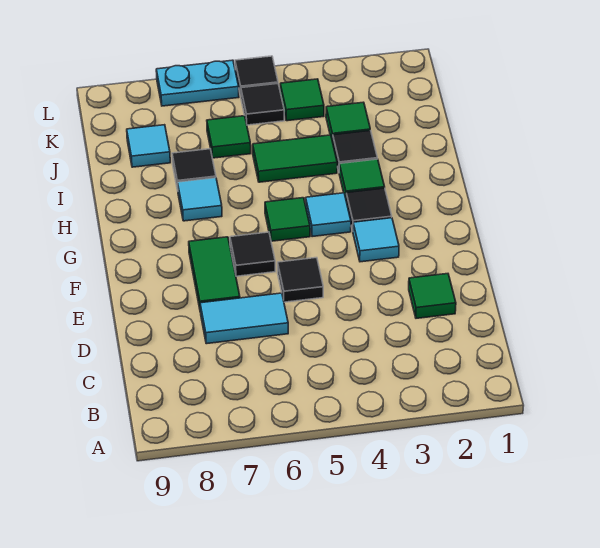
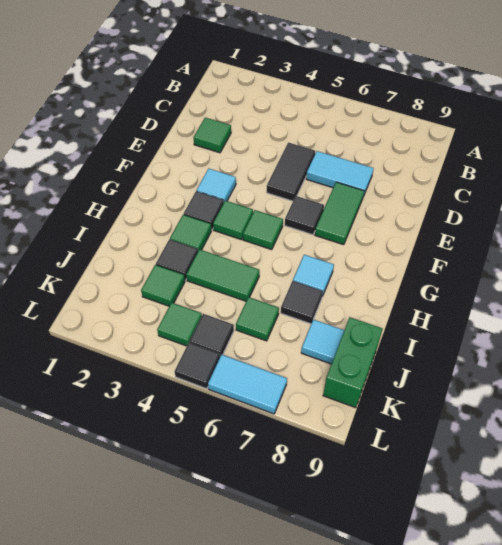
black 1x1 tile [278,258,323,302] -> black 1x2 tile [267,142,315,201]
cyan 1x1 tile [306,193,351,237] -> green 1x1 tile [213,201,253,240]
none -> green 1x2 brick [323,317,382,408]
cyan 1x2 plate [156,60,239,106] -> cyan 1x2 tile [208,355,287,414]

